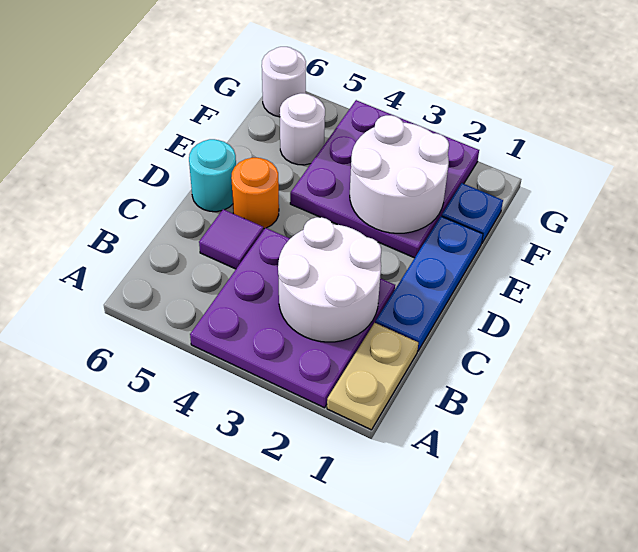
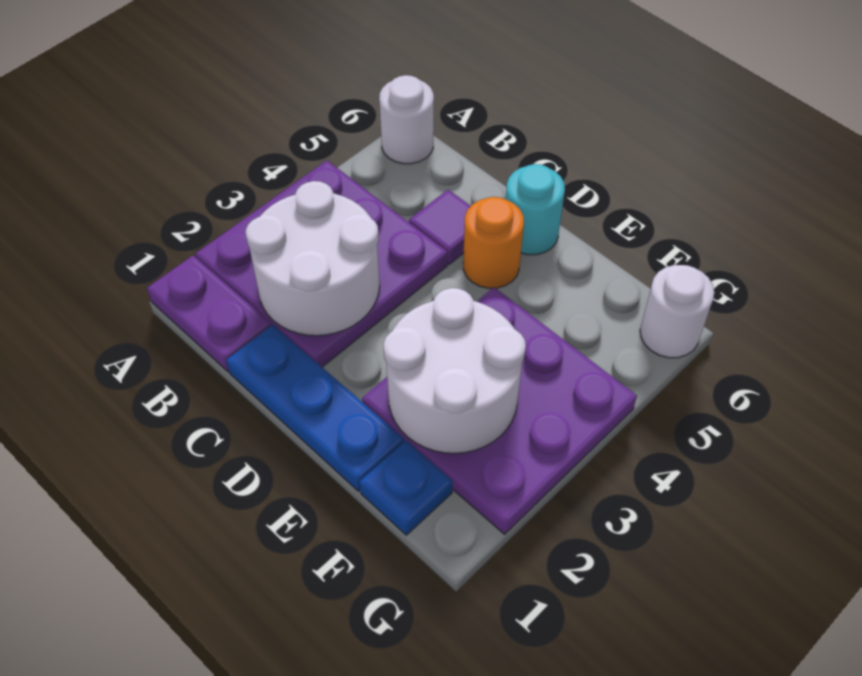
tan 1x2 plate [327,323,418,430] -> purple 1x2 plate [147,256,271,371]
white 1x1 round brick [280,93,325,165] -> white 1x1 round brick moved to [379,75,434,164]

